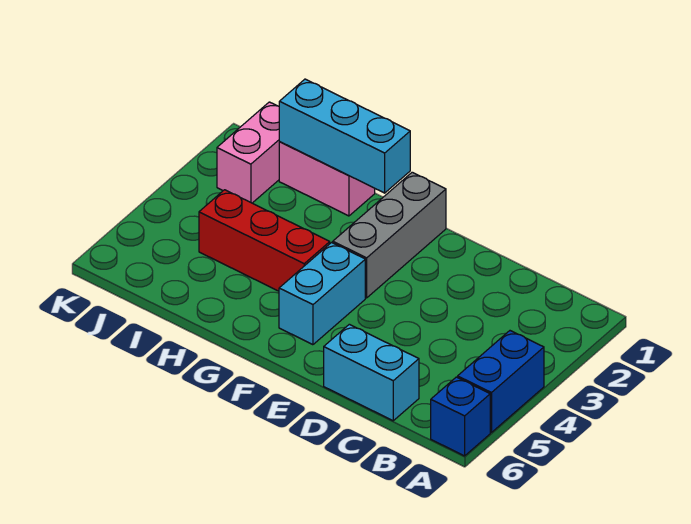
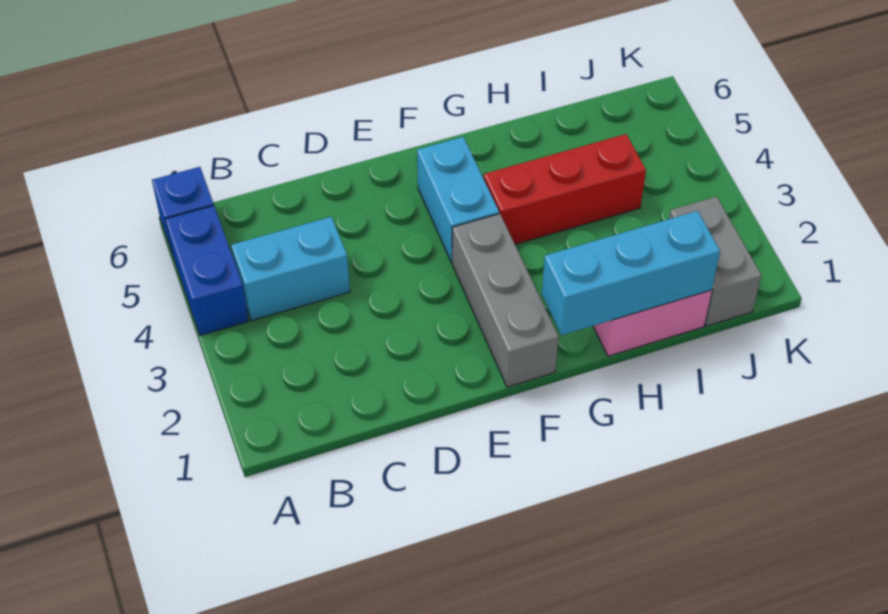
cyan 1x2 brick [324,324,419,421] -> cyan 1x2 brick moved to [231,217,350,321]
pink 1x2 brick [217,102,280,203] -> grey 1x2 brick [669,197,762,326]

